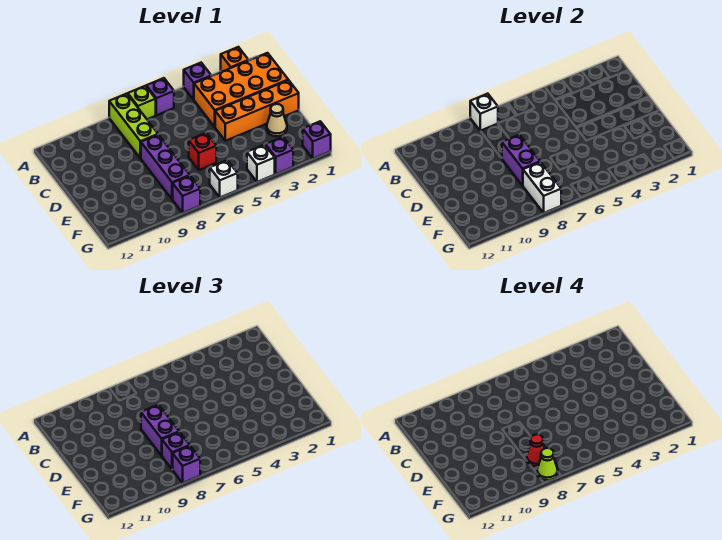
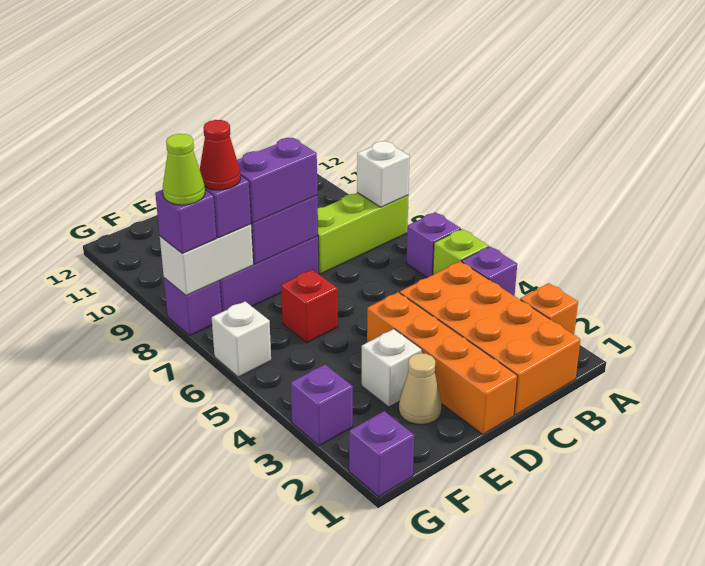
lime 1x1 brick [128,86,156,119] -> lime 1x1 brick moved to [433,229,489,275]
white 1x1 brick [247,145,275,182] -> white 1x1 brick moved to [362,329,422,407]

